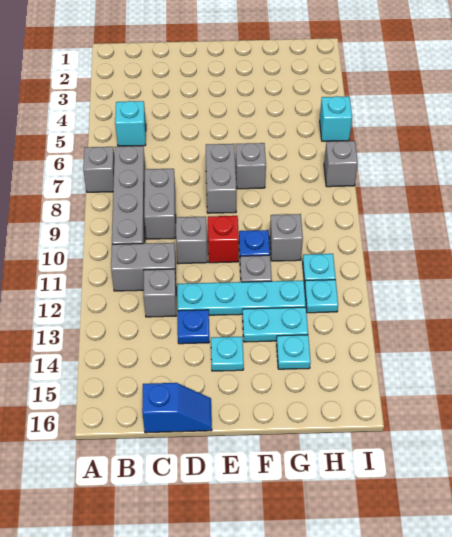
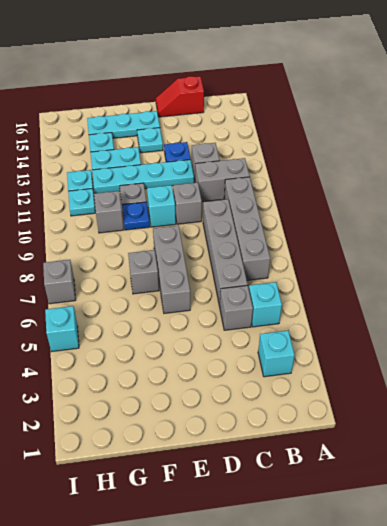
grey 1x1 brick [83,147,114,192] -> grey 1x1 brick moved to [220,285,253,330]
none -> cyan 1x1 brick [258,331,295,377]
grey 1x2 brick [144,169,176,239] -> grey 1x4 brick [203,199,248,306]
blue 1x2 slope [142,383,212,433] -> red 1x2 slope [156,76,204,117]
grey 1x2 brick [206,144,237,213] -> grey 1x3 brick [153,226,190,313]
red 1x1 brick [208,216,239,263] -> cyan 1x1 brick [147,185,176,227]
none -> cyan 1x3 plate [87,111,160,138]

